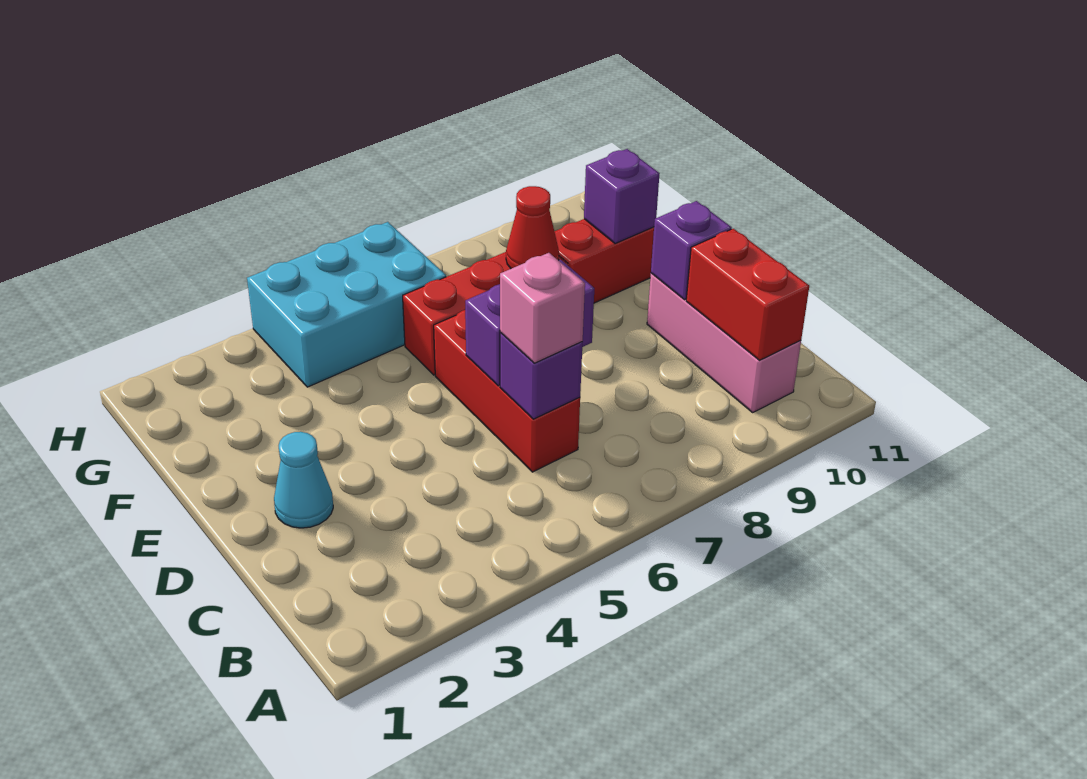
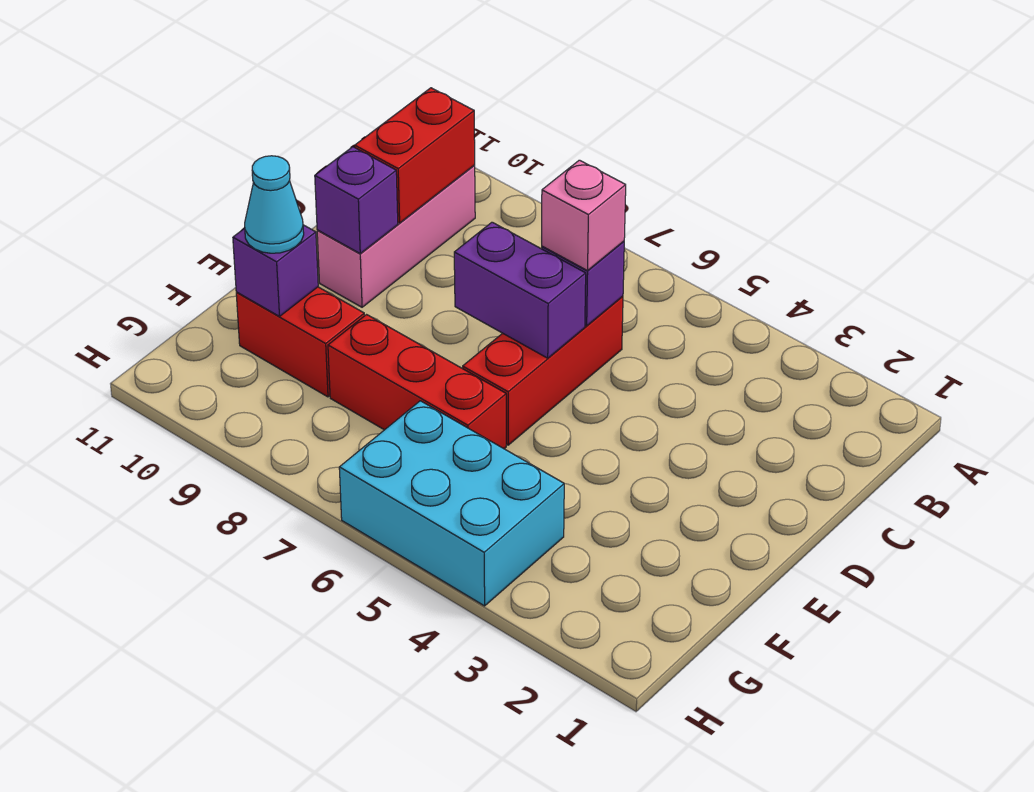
cyan 1x1 cone [274,432,333,528] -> cyan 1x1 cone moved to [245,156,304,253]
red 1x1 cone [506,186,559,269] -> none

